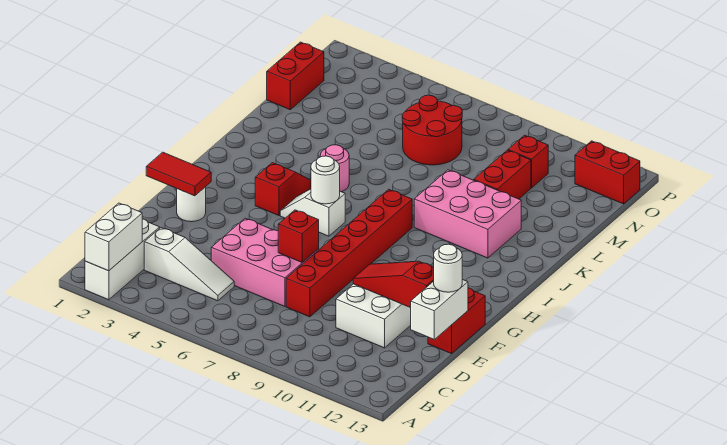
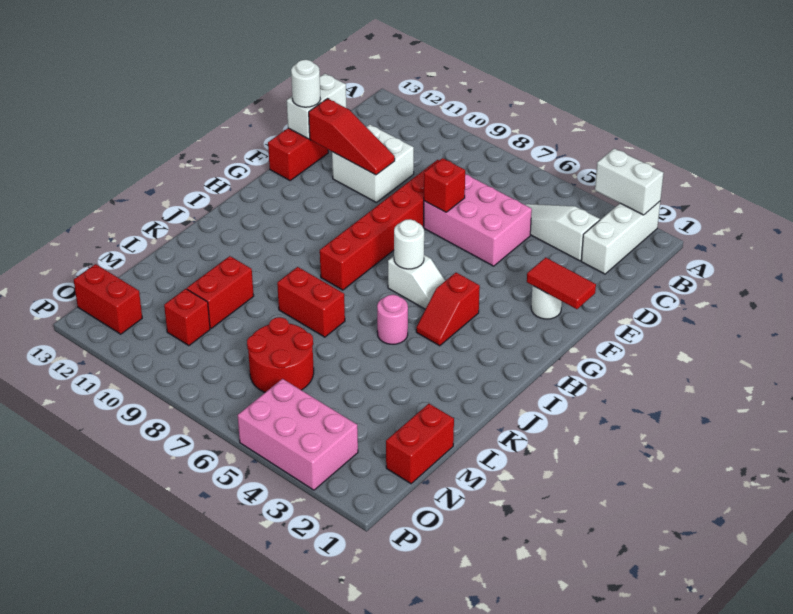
white 1x2 brick [85,203,142,271] -> white 1x2 brick turned to [595,148,663,215]
pink 2x3 brick [414,170,521,258] -> pink 2x3 brick moved to [238,379,358,490]
none -> red 1x2 brick [277,267,345,337]

